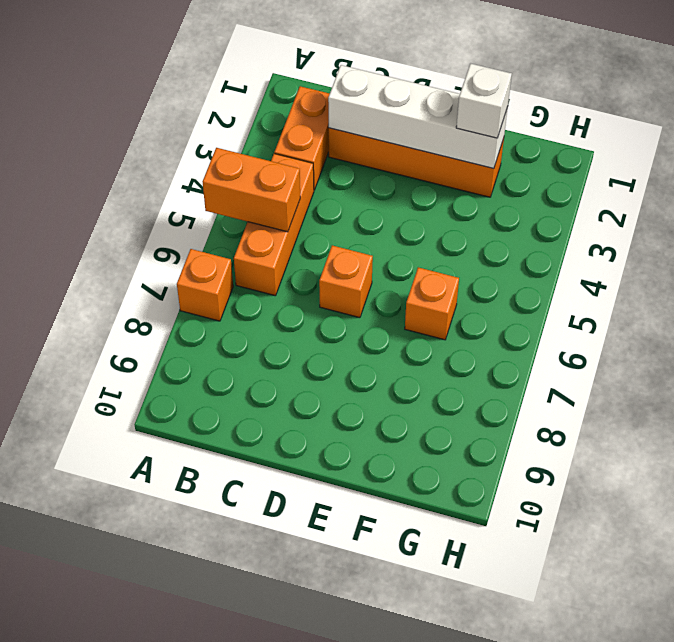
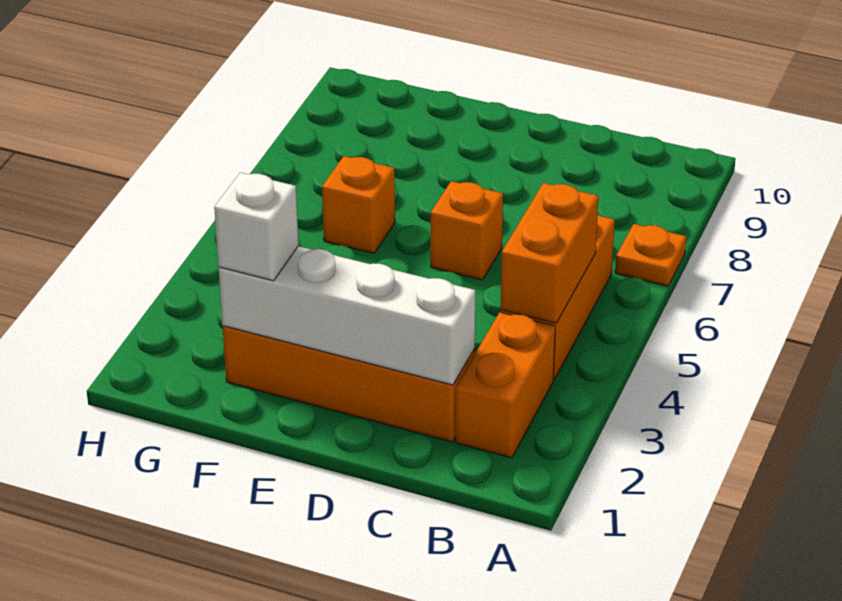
orange 1x2 brick [203,148,300,232] -> orange 1x2 brick turned to [501,183,598,323]
orange 1x1 brick [177,249,233,321] -> orange 1x1 plate [615,224,686,286]

